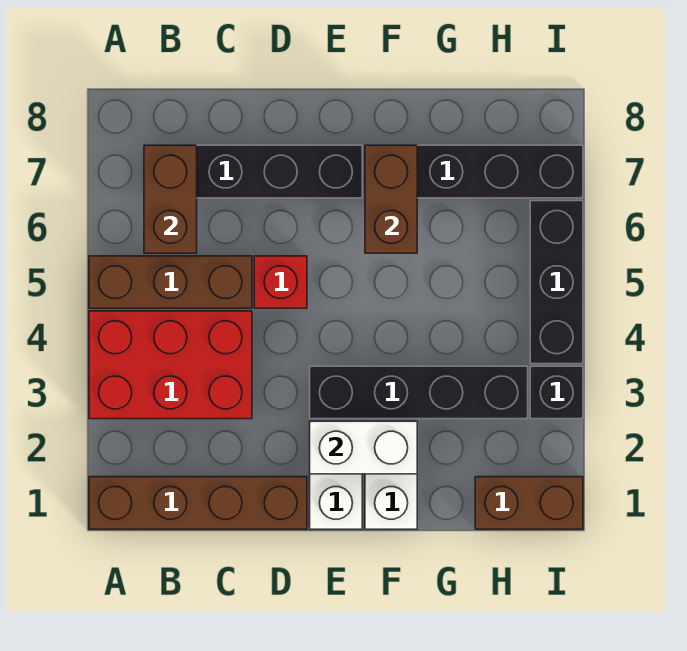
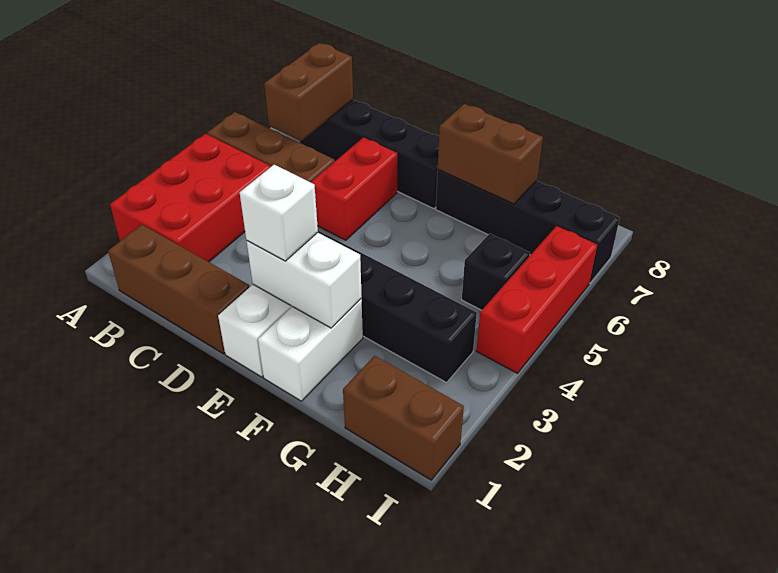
brown 1x4 brick [89,477,307,529] -> brown 1x3 brick [108,225,249,354]
red 2x3 brick [89,311,252,419] -> red 2x3 brick turned to [110,134,271,262]
red 1x1 brick [254,256,307,308] -> red 1x2 brick [311,137,397,240]
none -> white 1x1 brick [240,165,318,261]
brown 1x2 brick [365,145,417,253] -> brown 1x2 brick turned to [438,104,543,204]
black 1x1 brick [530,366,583,419] -> black 1x1 brick moved to [462,234,530,310]
black 1x3 brick [530,201,583,364] -> red 1x3 brick [476,226,597,373]

